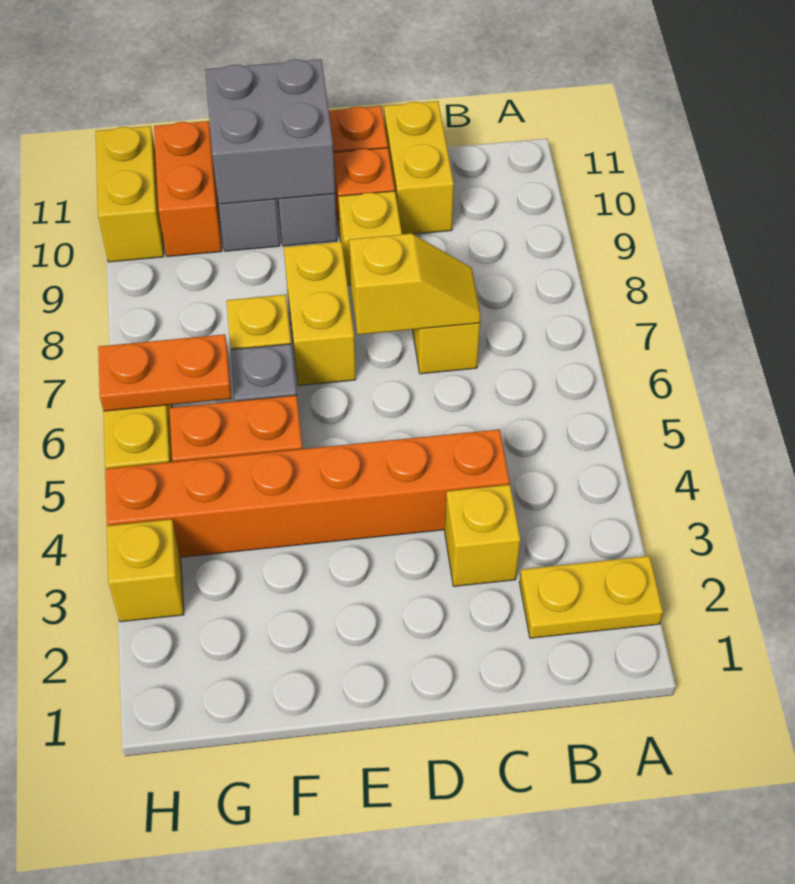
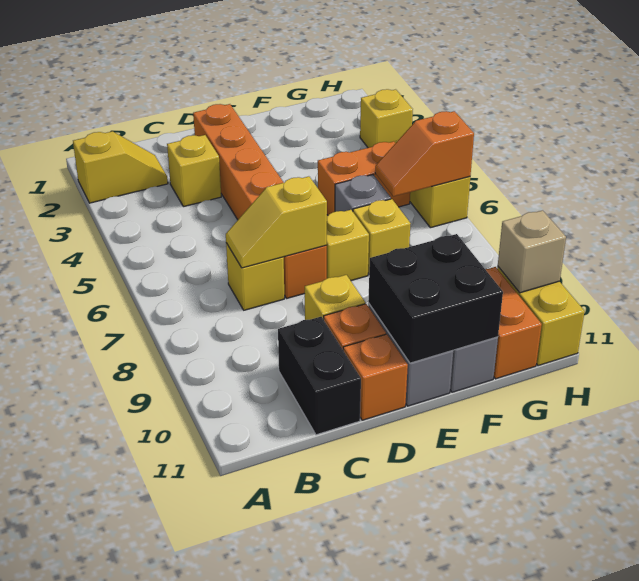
yellow 1x2 plate [519,556,663,638] -> yellow 1x2 slope [73,131,168,203]
orange 1x6 brick [105,429,510,557] -> orange 1x6 brick turned to [193,104,327,298]
yellow 1x2 brick [384,101,454,234] -> black 1x2 brick [278,317,361,435]
yellow 1x2 brick [284,242,356,386] -> yellow 1x1 brick [326,210,369,281]
grey 2x2 brick [205,59,335,204] -> black 2x2 brick [368,234,503,363]
orange 1x2 plate [98,334,231,411] -> orange 1x2 slope [375,111,474,197]
none -> tan 1x1 brick [498,210,566,293]

